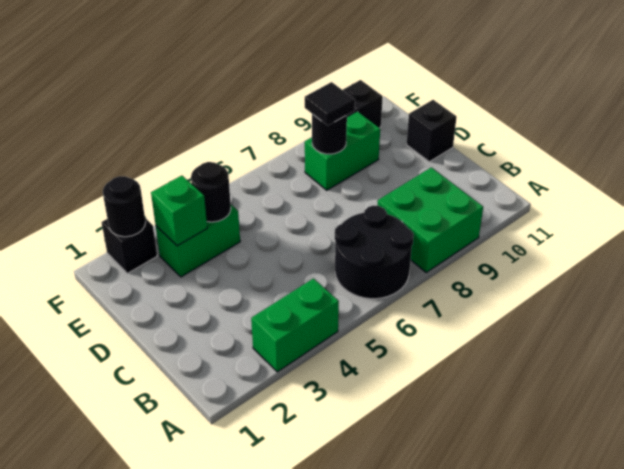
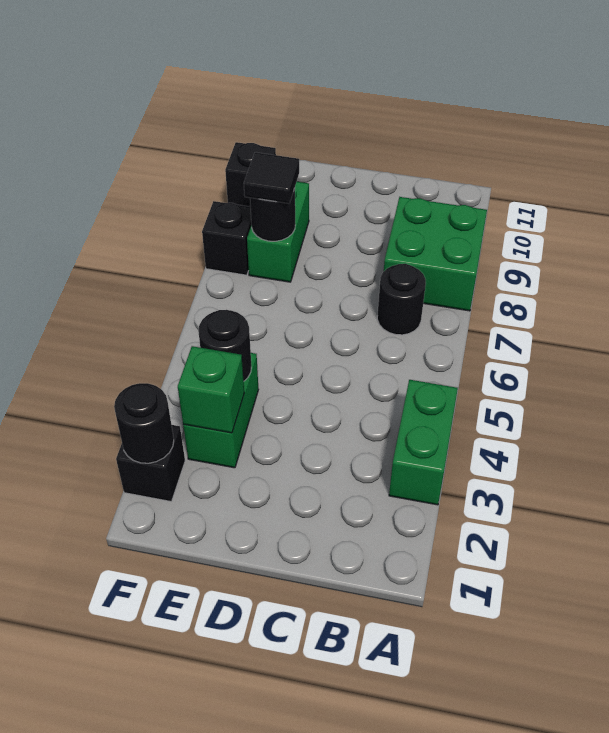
black 2x2 round brick [335,206,414,299] -> black 1x1 round brick [377,264,426,335]
black 1x1 brick [406,100,457,162] -> black 1x1 brick moved to [202,201,251,275]

